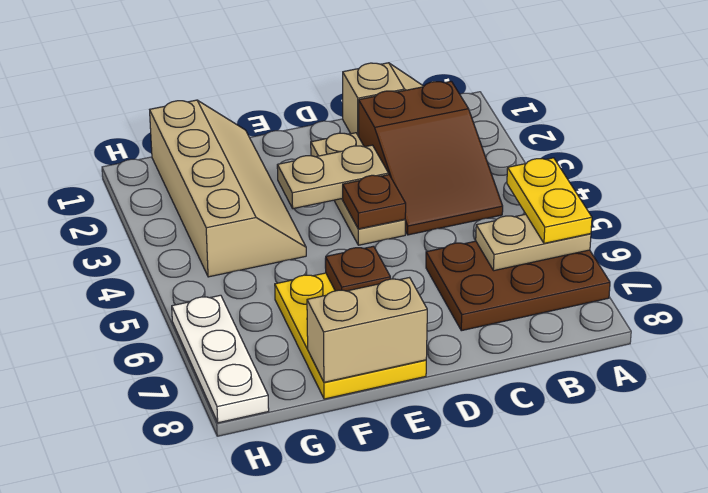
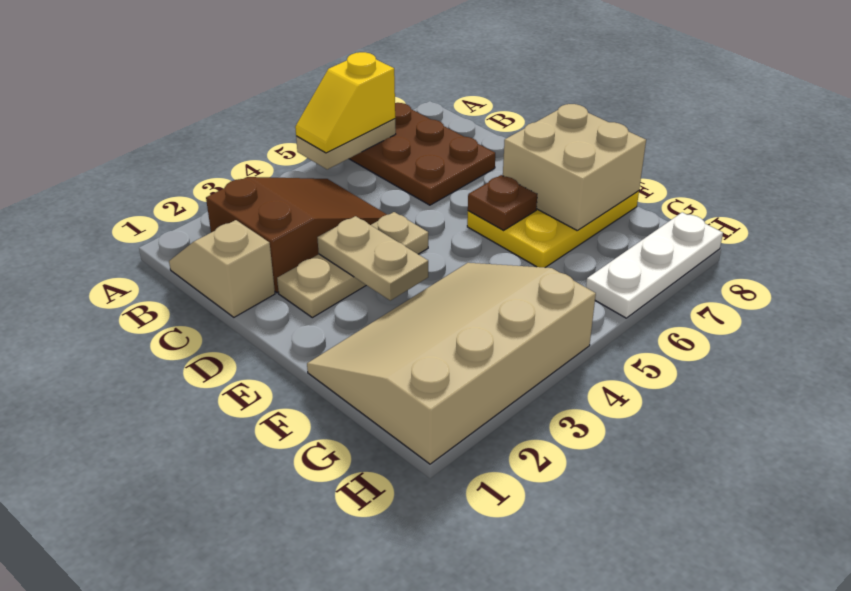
yellow 1x2 plate [507,158,592,243] -> yellow 1x2 slope [295,52,395,153]
tan 1x2 plate [476,214,591,271] -> tan 1x2 plate turned to [296,119,396,170]
brown 1x1 plate [343,175,406,229] -> none
tan 1x2 brick [307,278,427,382] -> tan 2x2 brick [503,104,646,230]
tan 2x4 slope [150,100,306,277] -> tan 3x4 slope [307,263,596,464]

